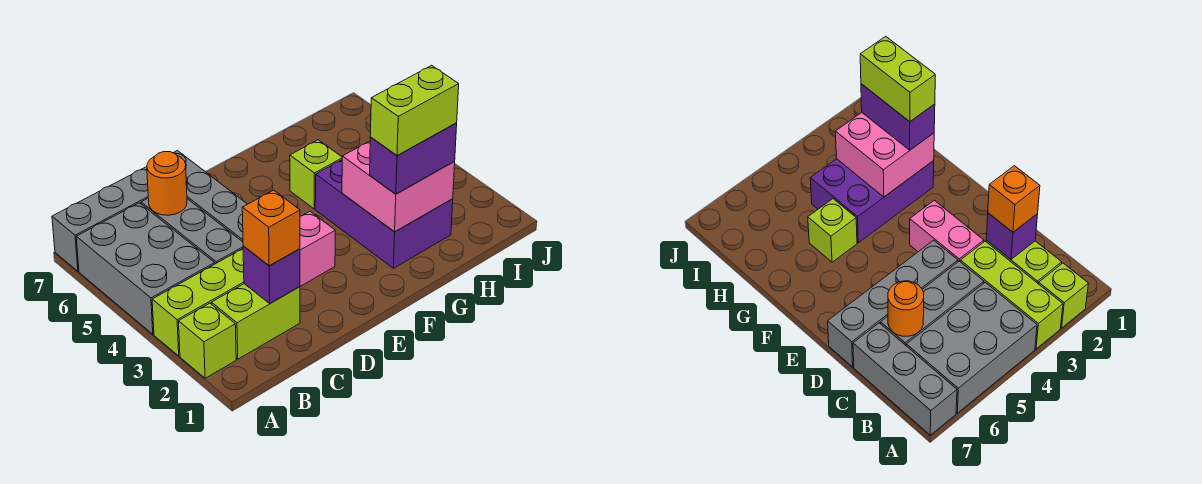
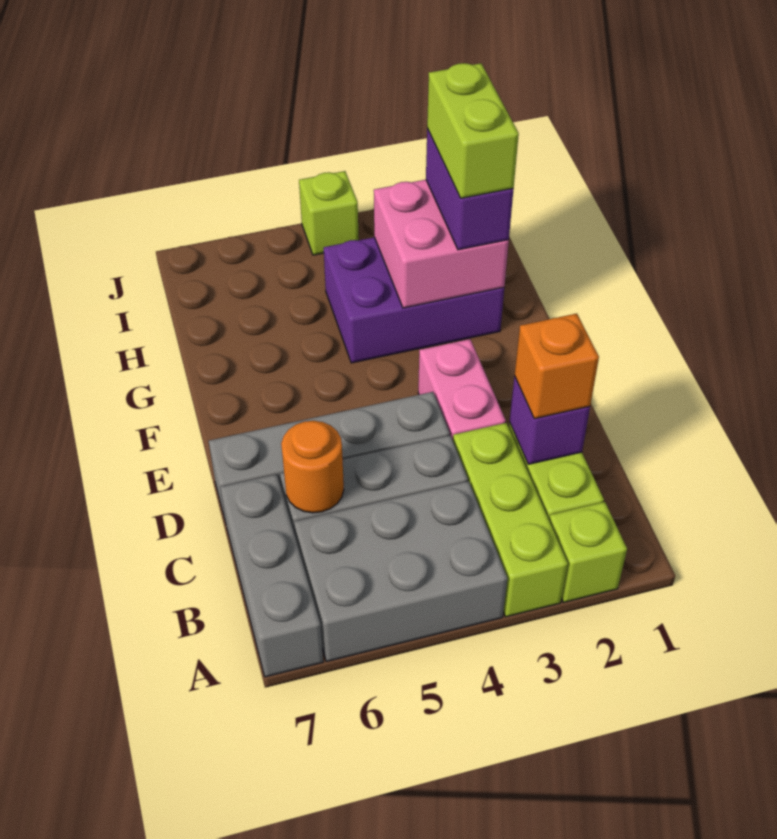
lime 1x1 brick [290,140,342,209] -> lime 1x1 brick moved to [299,171,359,255]

